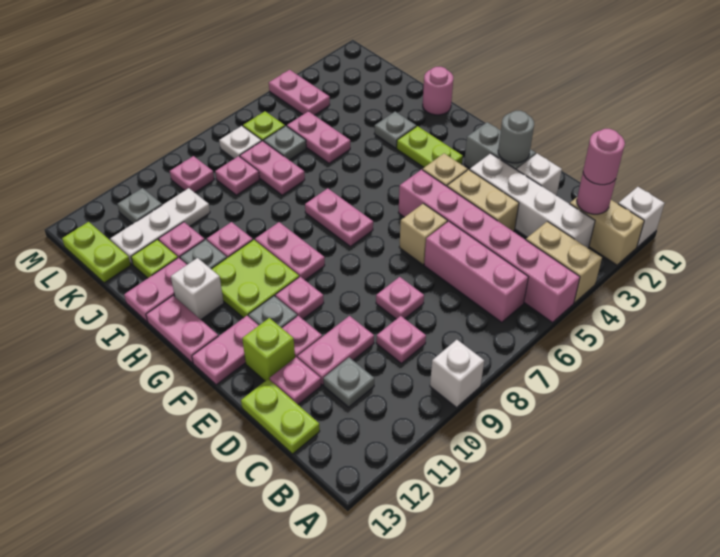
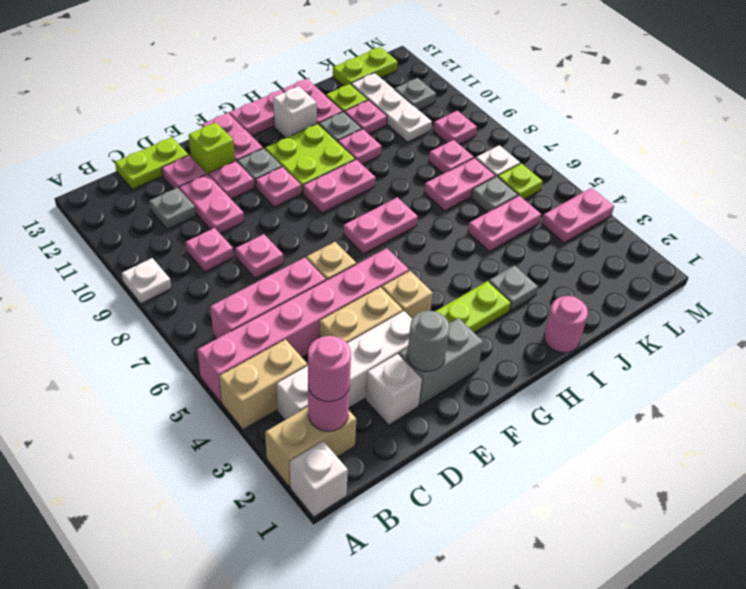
white 1x1 brick [430,340,484,407] -> white 1x1 plate [122,258,171,304]

